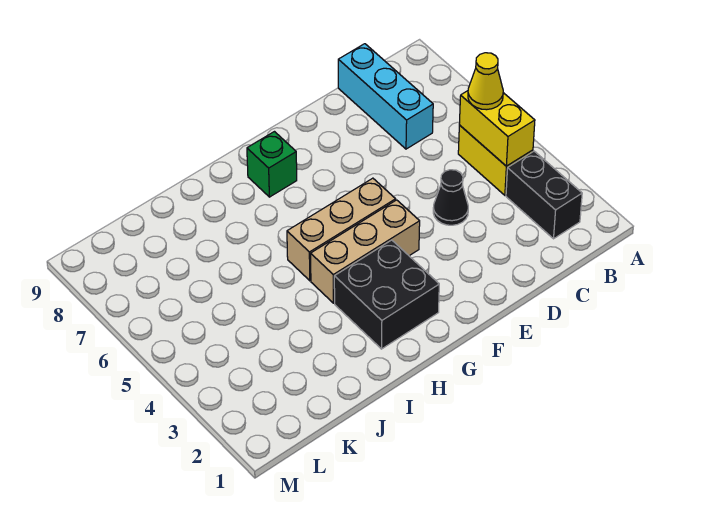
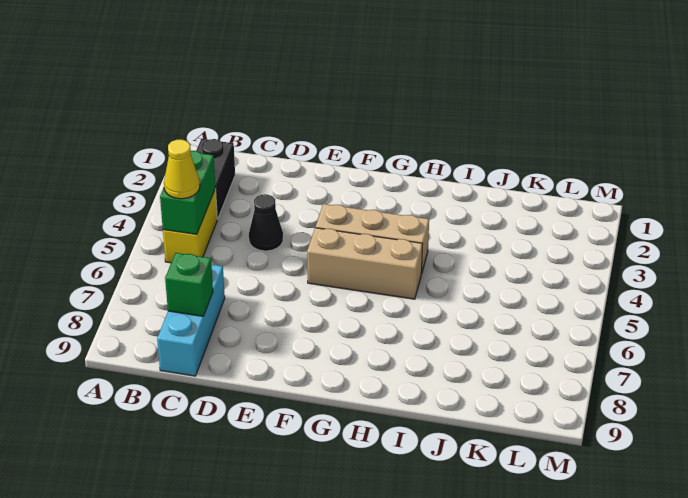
yellow 1x2 brick [459,91,535,166] -> green 1x2 brick [160,151,215,234]
black 2x2 brick [334,240,439,349] -> none
green 1x1 brick [247,132,297,197] -> green 1x1 brick moved to [165,253,213,316]

